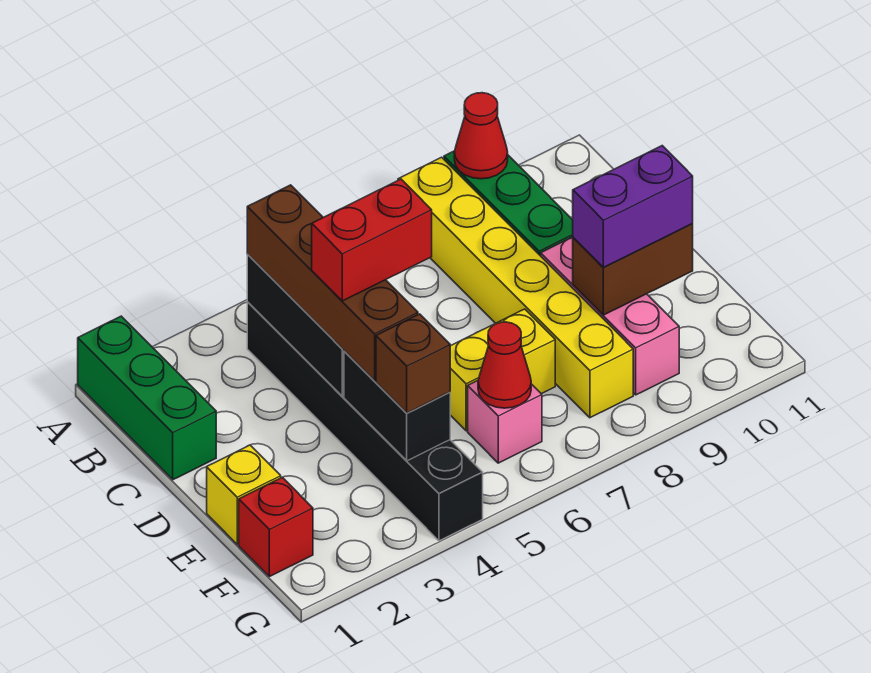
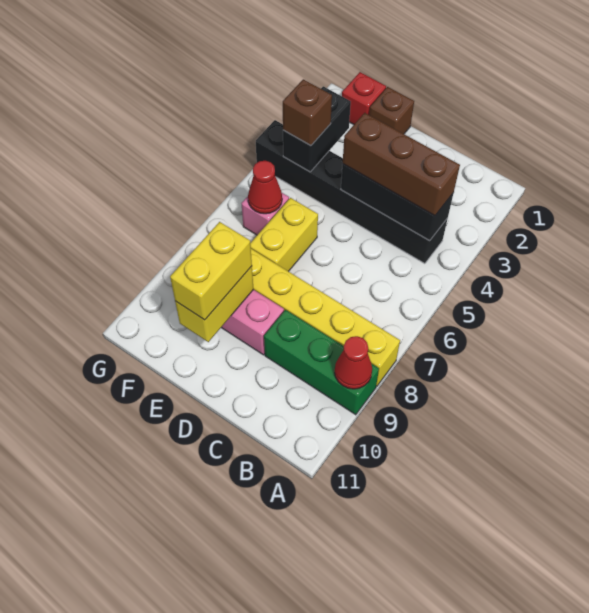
green 1x3 brick [78,316,216,480] -> none
brown 1x4 brick [247,185,418,381] -> brown 1x3 brick [343,113,460,216]
red 1x2 brick [312,179,432,301] -> none
yellow 1x1 brick [207,445,281,544] -> brown 1x1 brick [369,87,414,134]
black 1x2 brick [344,351,450,461] -> black 1x2 brick turned to [283,86,351,172]
brown 1x2 brick [573,224,693,315] -> yellow 1x2 brick [175,266,254,342]
purple 1x2 brick [573,146,693,267] -> yellow 1x2 brick [170,222,252,320]

